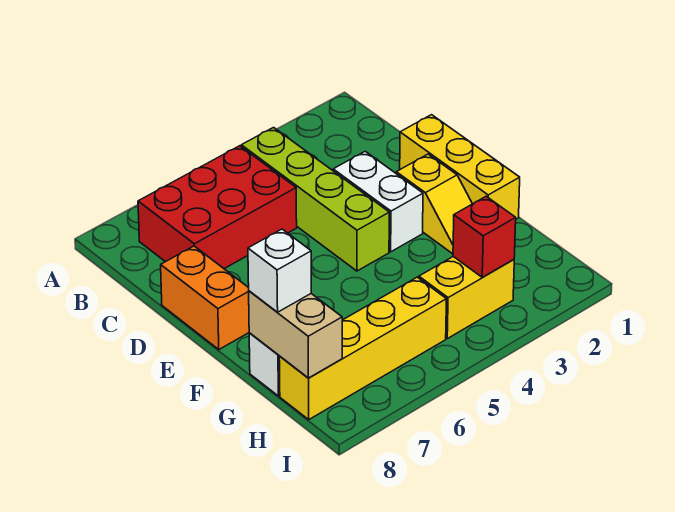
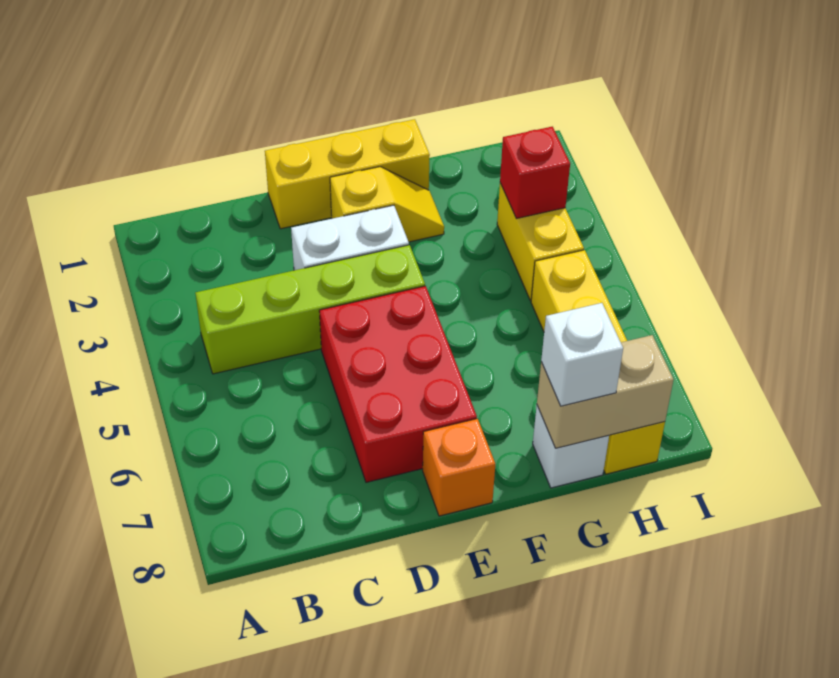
red 2x3 brick [138,146,297,269] -> red 2x3 brick moved to [319,286,477,482]
orange 1x2 brick [161,246,249,349] -> orange 1x1 brick [423,419,495,516]

